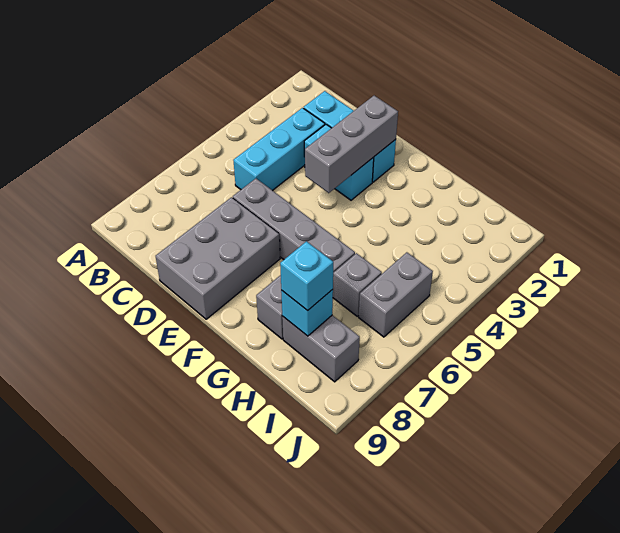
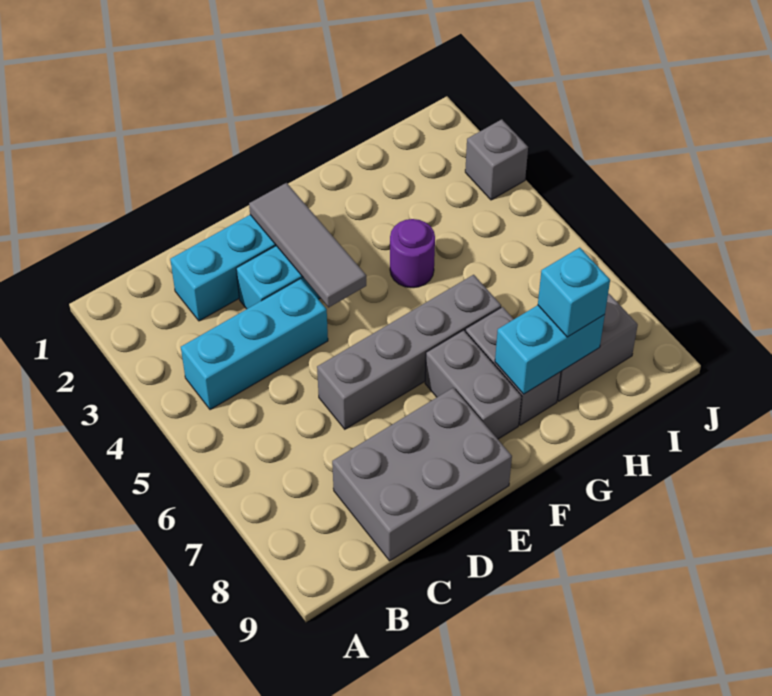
cyan 1x3 brick [233,108,325,191] -> cyan 1x3 brick turned to [181,279,328,410]
grey 2x3 brick [156,197,280,319] -> grey 2x3 brick turned to [332,388,512,561]
grey 1x3 brick [305,96,398,193] -> grey 1x3 tile [249,183,366,307]
none -> purple 1x1 round brick [390,219,435,288]
grey 1x1 brick [333,253,382,316] -> grey 1x1 brick moved to [465,119,528,200]
cyan 1x1 brick [281,289,333,336] -> cyan 1x2 brick [495,305,605,394]
grey 1x2 brick [359,252,433,337] -> grey 1x2 brick moved to [425,330,522,439]

